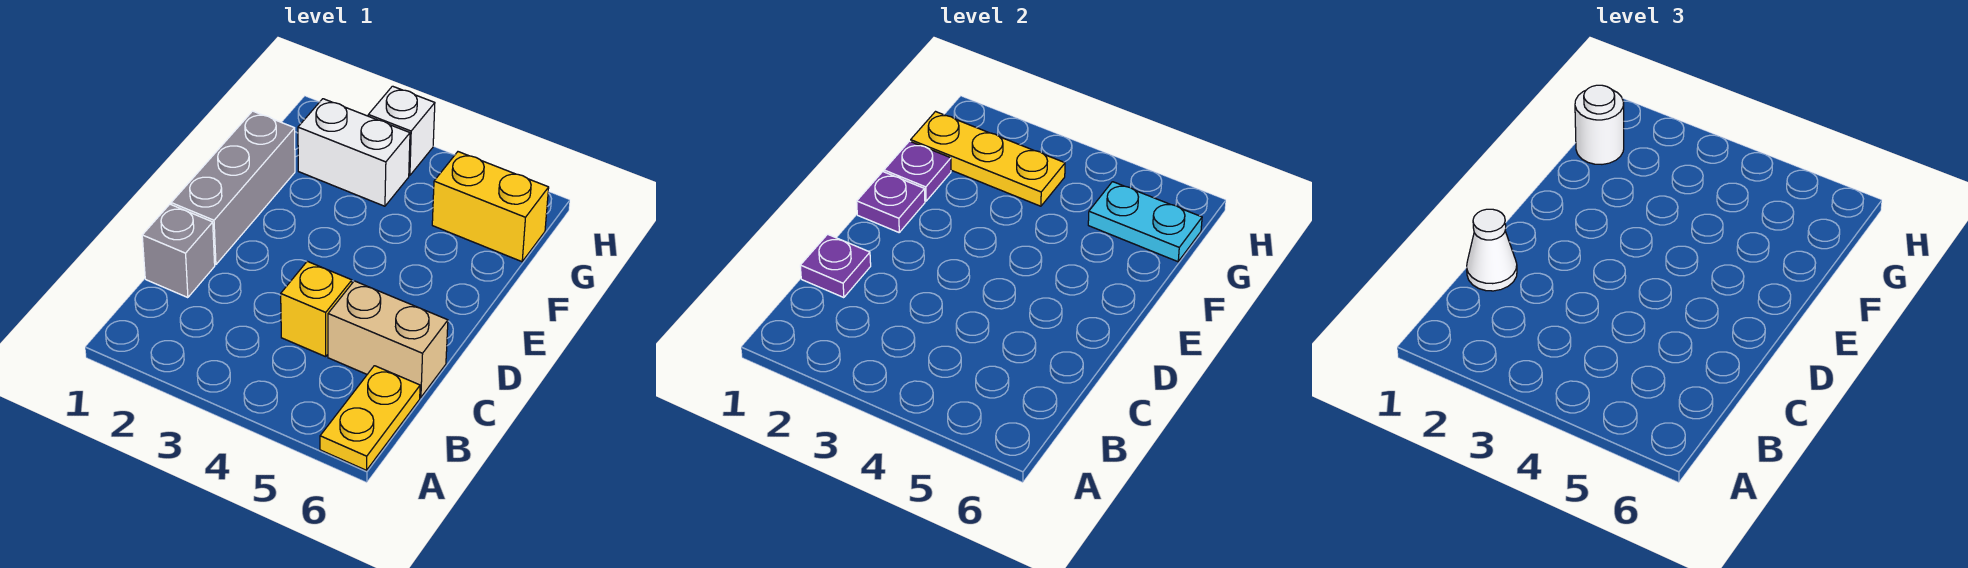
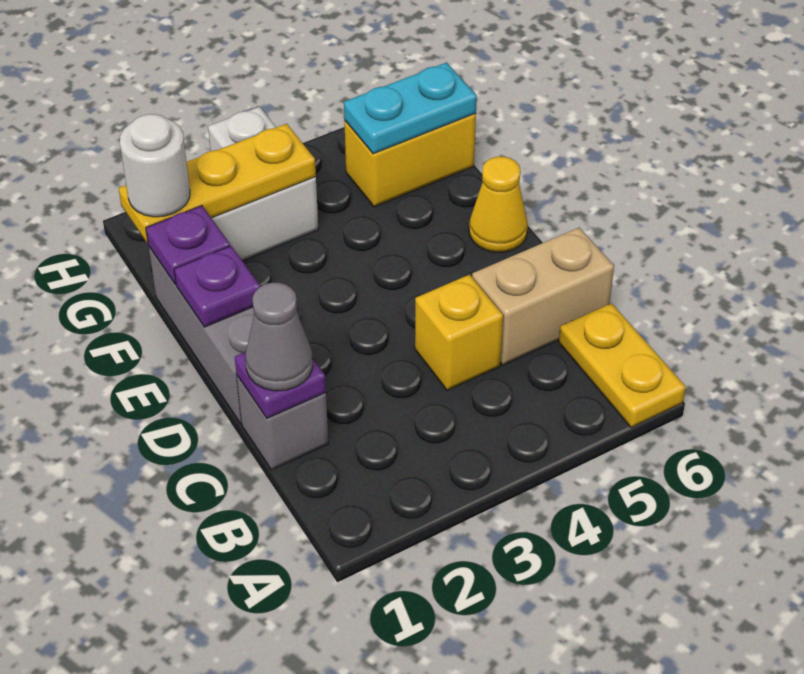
white 1x1 cone [1467,209,1517,291] -> grey 1x1 cone [246,283,313,391]
none -> yellow 1x1 cone [469,157,528,252]

